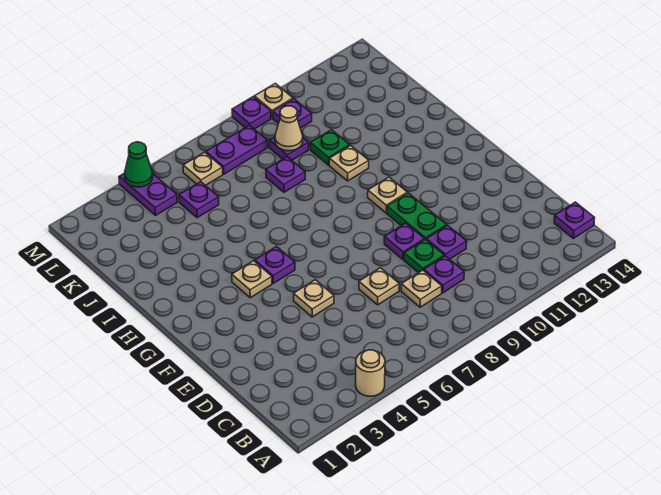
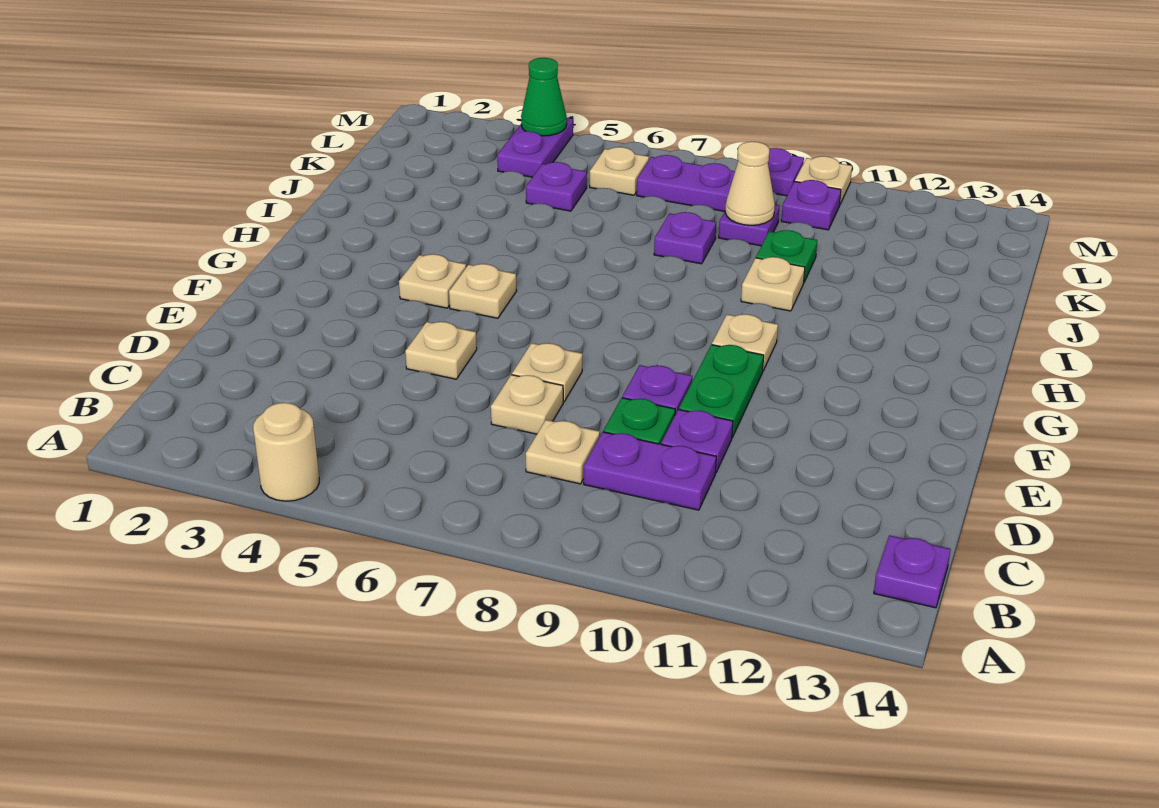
purple 1x1 plate [424,256,464,293] -> purple 1x2 plate [584,432,716,510]
none -> tan 1x1 plate [512,343,582,402]
purple 1x1 plate [255,247,295,283] -> tan 1x1 plate [449,264,517,318]

